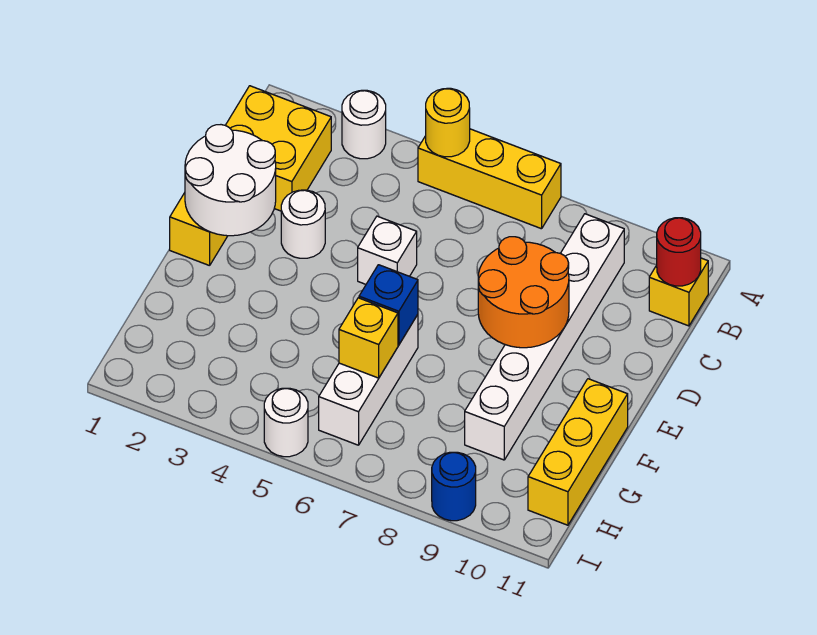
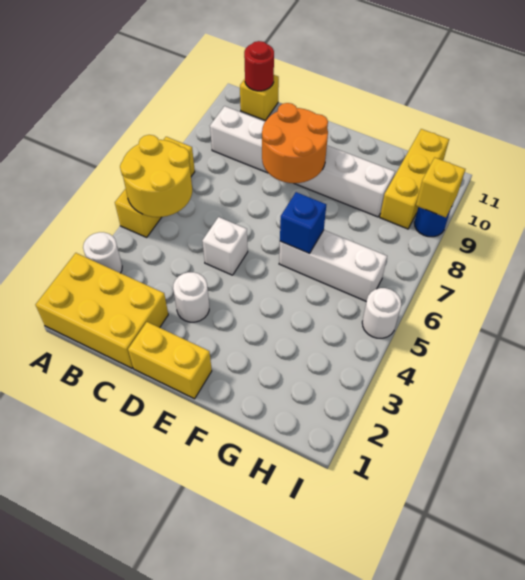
yellow 1x1 round brick [426,88,470,157] -> yellow 2x2 round brick [120,135,192,217]
yellow 2x2 brick [225,86,331,211] -> yellow 2x3 brick [35,253,168,368]
white 2x2 round brick [185,125,276,236] -> none
yellow 1x3 brick [528,379,628,525] -> yellow 1x3 brick turned to [380,129,449,229]
yellow 1x1 brick [339,298,398,378] -> yellow 1x1 brick moved to [416,158,465,217]

